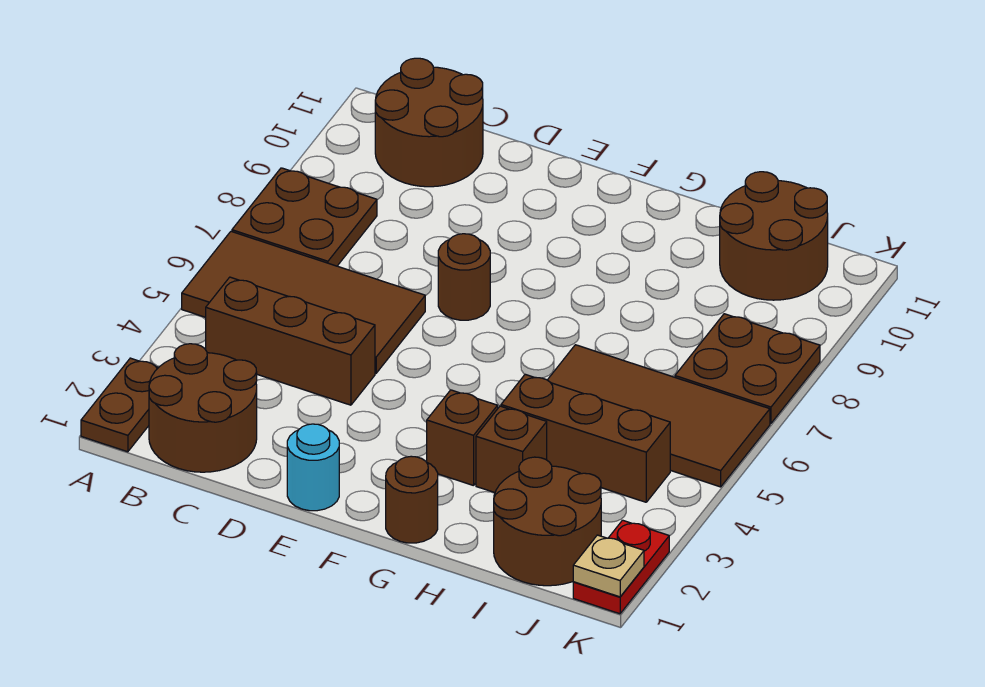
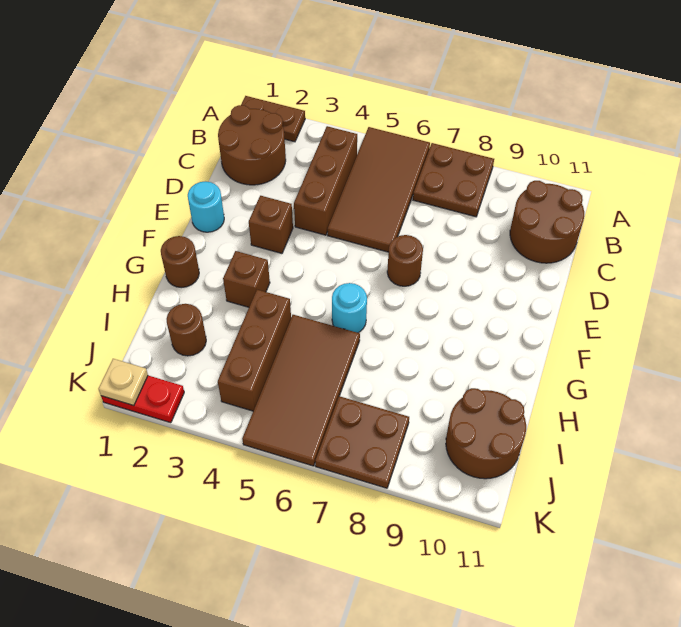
none -> cyan 1x1 round brick [332,283,367,333]
brown 1x1 brick [476,406,547,493] -> brown 1x1 brick moved to [249,196,293,253]
brown 2x2 round brick [494,457,601,586] -> brown 1x1 round brick [167,304,206,356]

